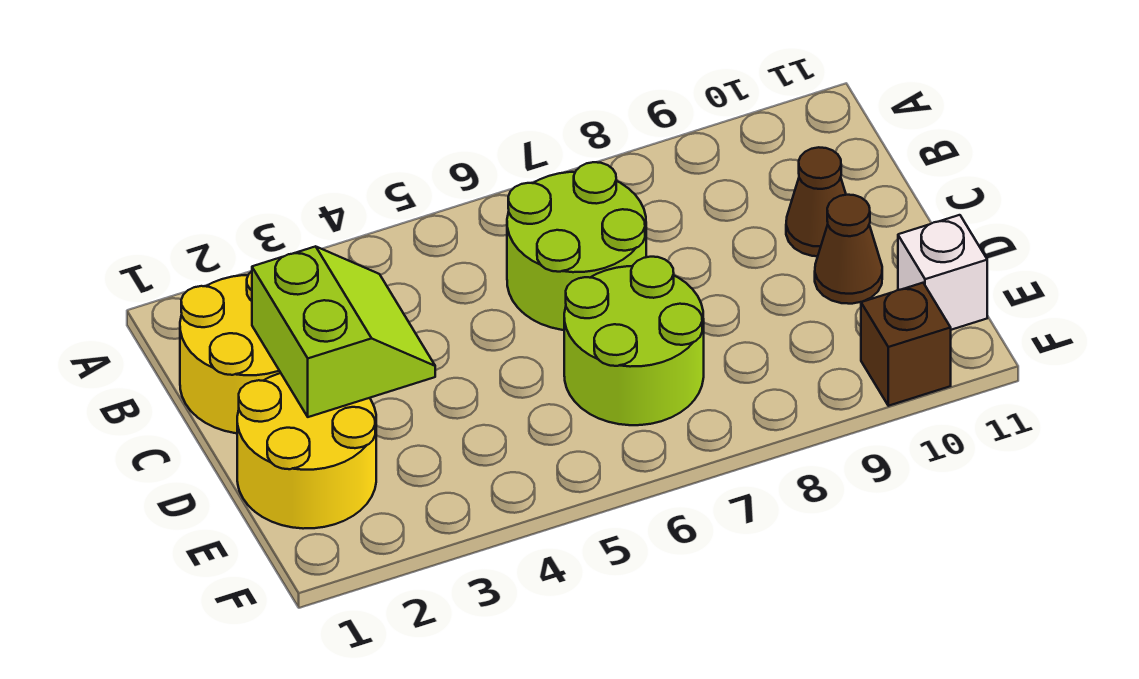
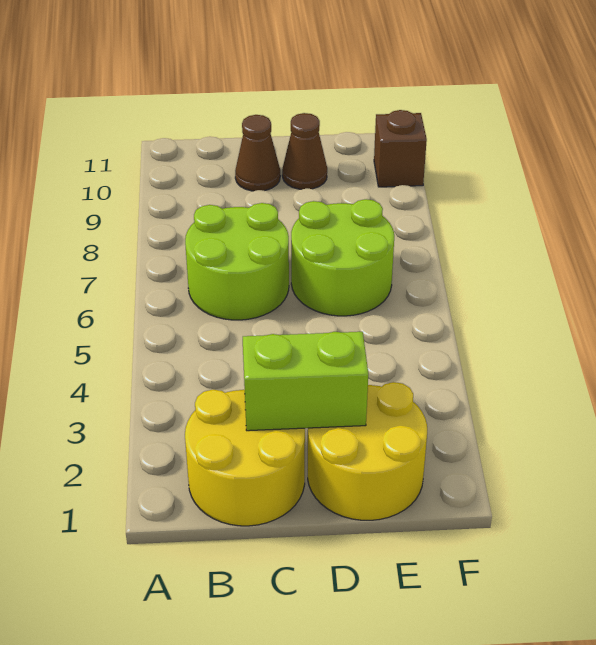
white 1x1 brick [898,215,987,330] -> none

